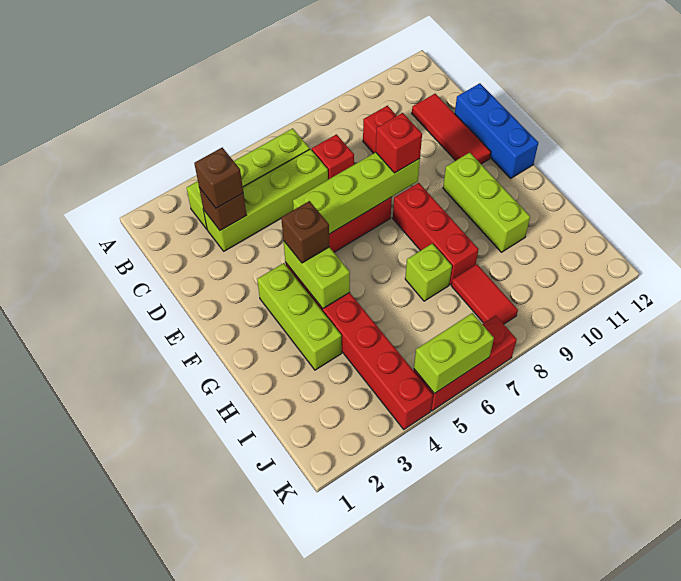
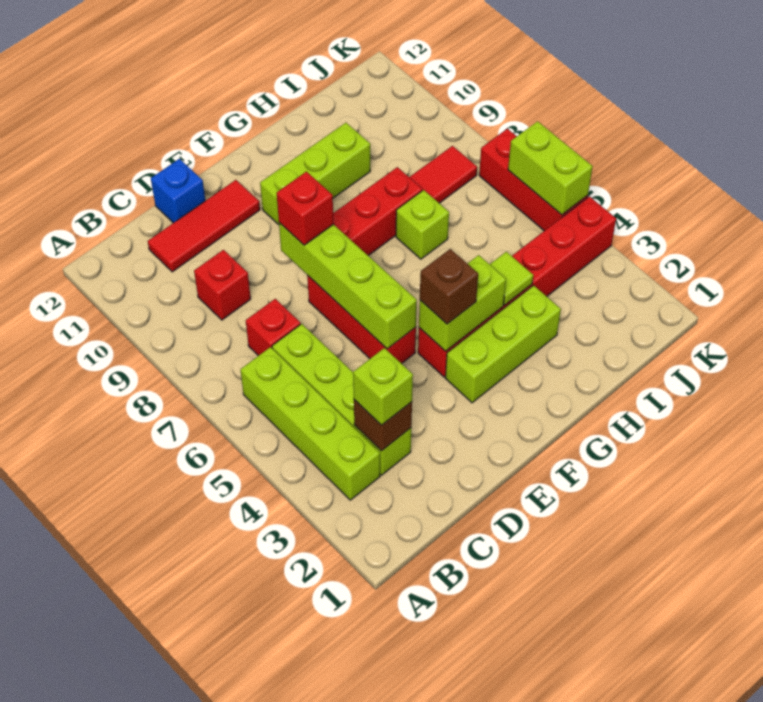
brown 1x1 brick [194,148,243,208] -> lime 1x1 brick [353,348,413,425]
blue 1x3 brick [455,83,538,178] -> blue 1x1 brick [151,159,205,223]
none -> lime 1x1 tile [490,252,533,305]

